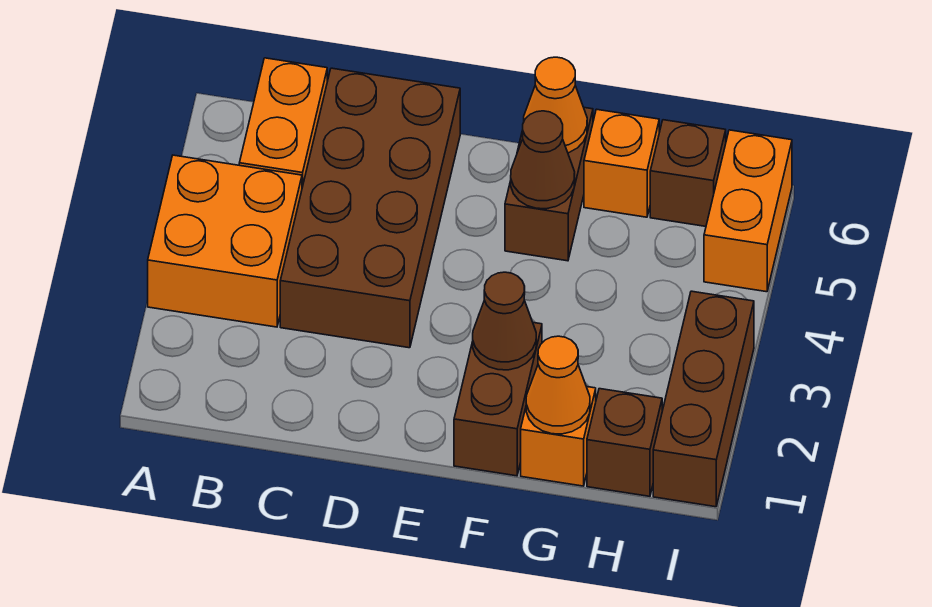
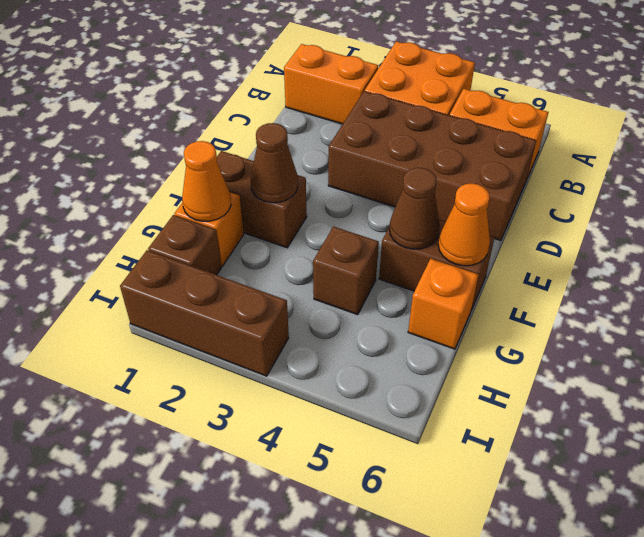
brown 1x1 brick [650,120,726,226] -> brown 1x1 brick moved to [313,227,379,315]
orange 1x2 brick [704,130,792,292] -> orange 1x2 brick moved to [284,44,378,124]

